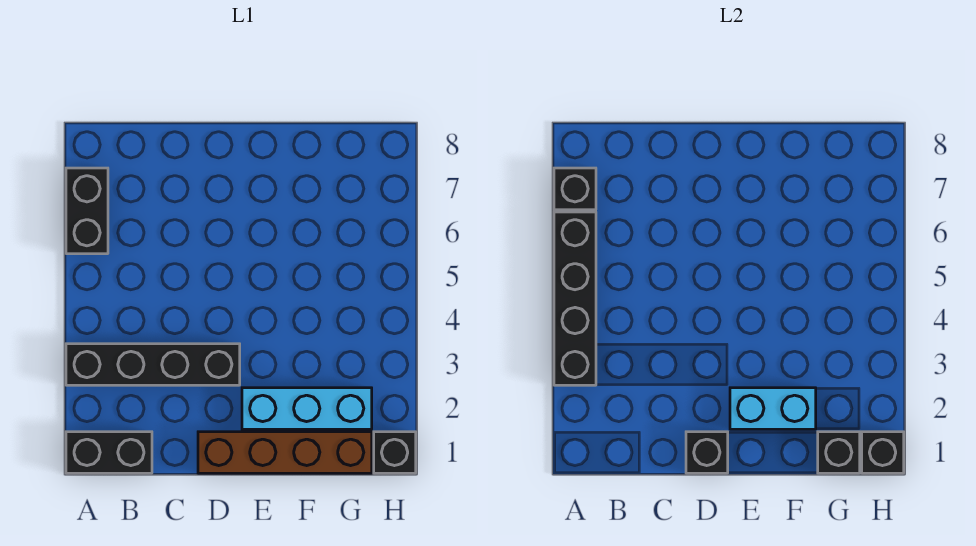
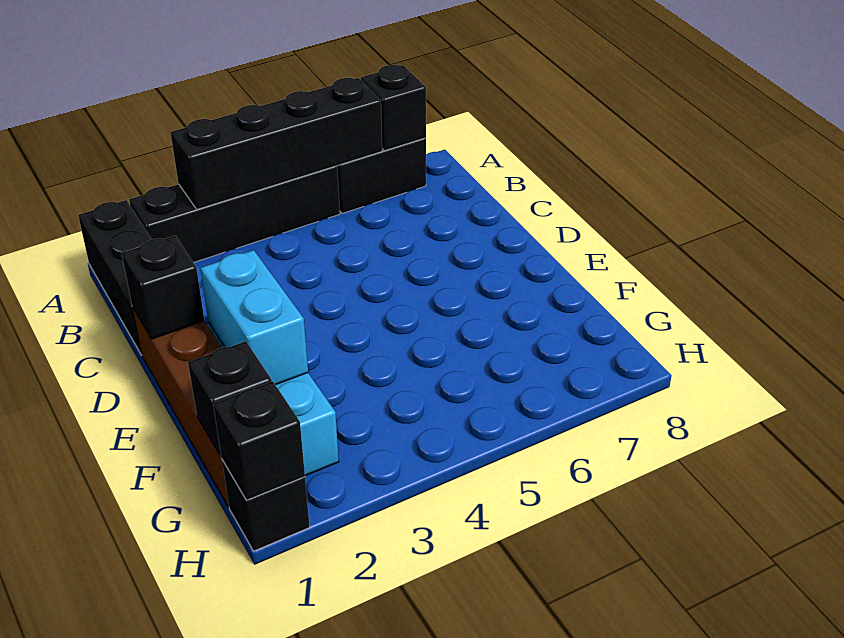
black 1x2 brick [66,432,152,473] -> black 1x3 brick [78,200,152,355]
black 1x4 brick [66,344,240,385] -> black 1x4 brick turned to [129,166,340,262]

